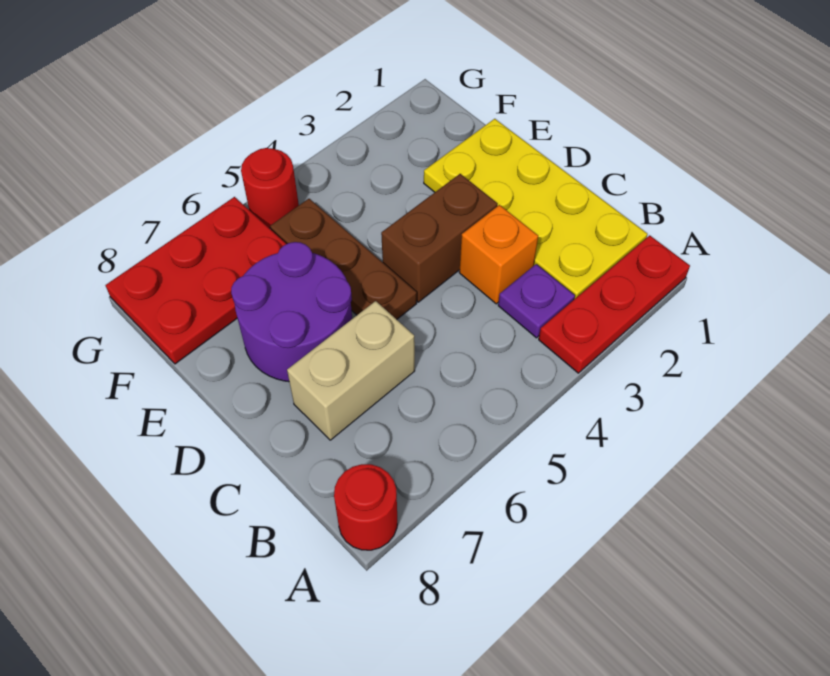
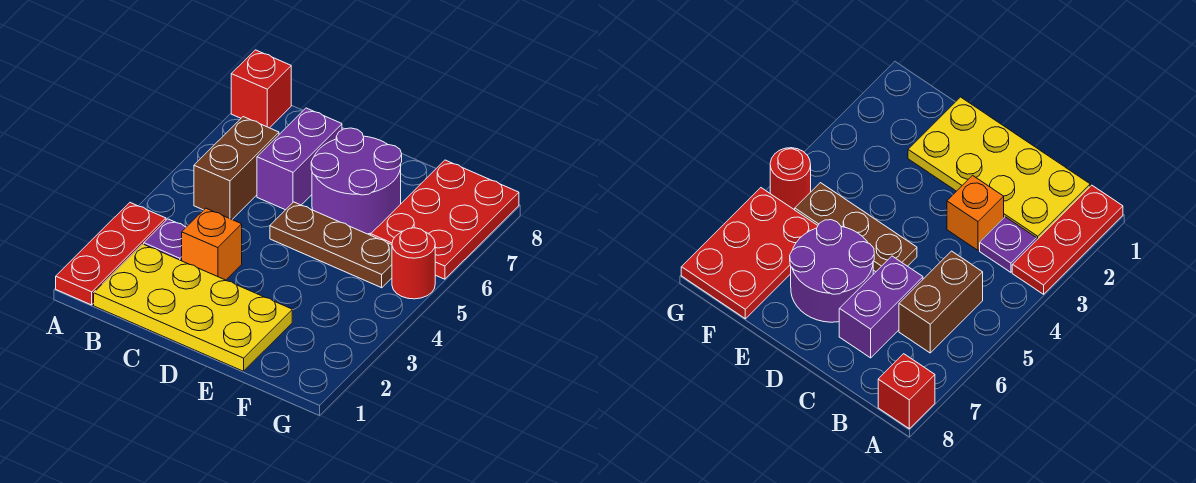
red 1x1 round brick [334,464,397,550] -> red 1x1 brick [231,50,291,128]
tan 1x2 brick [287,301,415,440] -> purple 1x2 brick [257,108,342,210]
brown 1x2 brick [381,174,498,302] -> brown 1x2 brick moved to [194,117,279,219]

